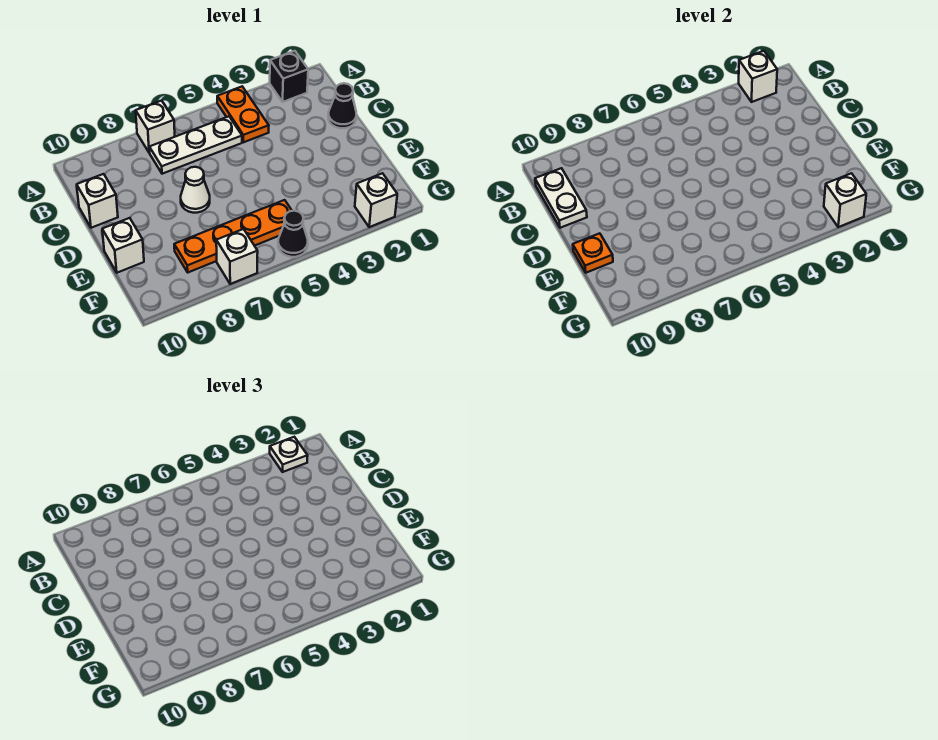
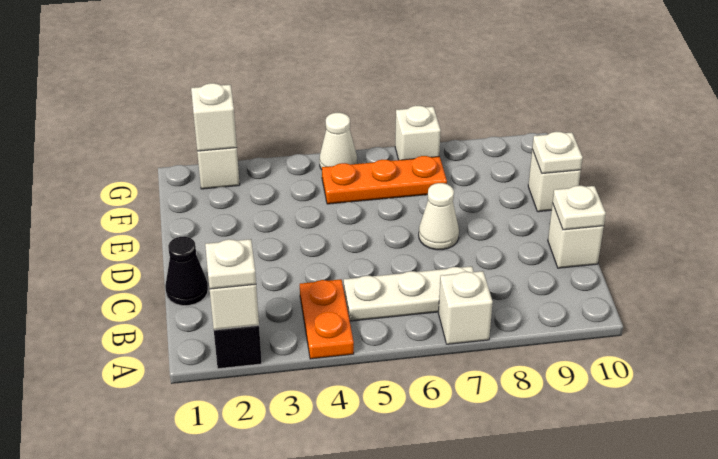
white 1x2 plate [535,168,587,228] -> white 1x1 plate [553,186,606,230]
orange 1x1 plate [573,233,613,273] -> white 1x1 plate [532,132,583,174]
orange 1x4 plate [174,200,292,272] -> orange 1x3 plate [322,156,447,204]
black 1x1 cone [278,211,308,257] -> white 1x1 cone [319,113,357,170]

